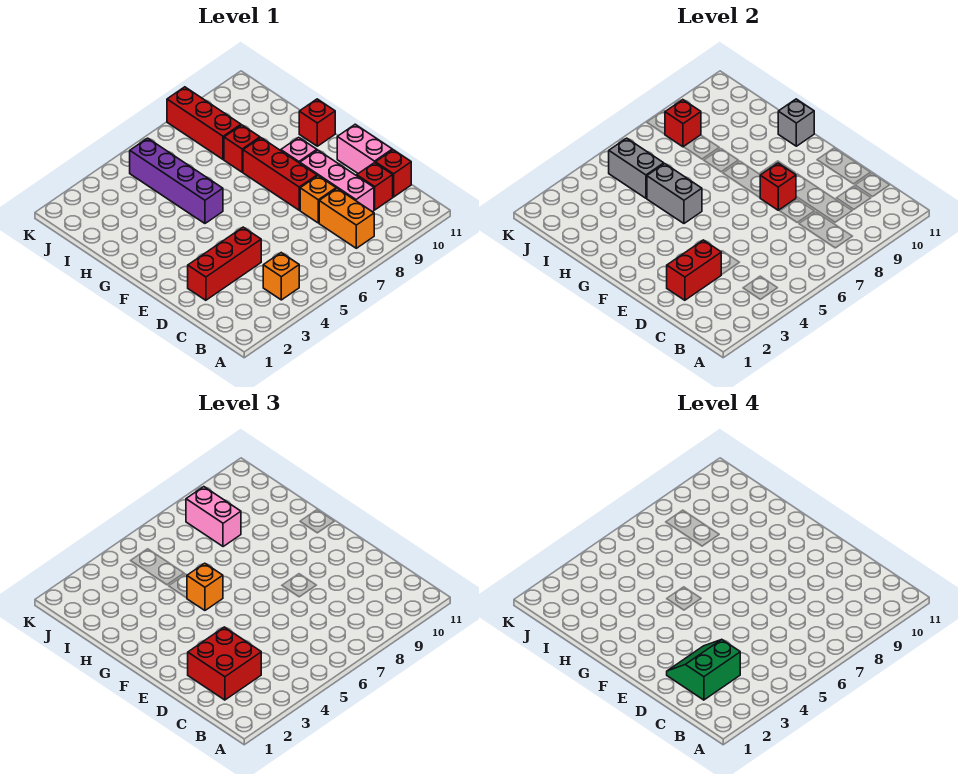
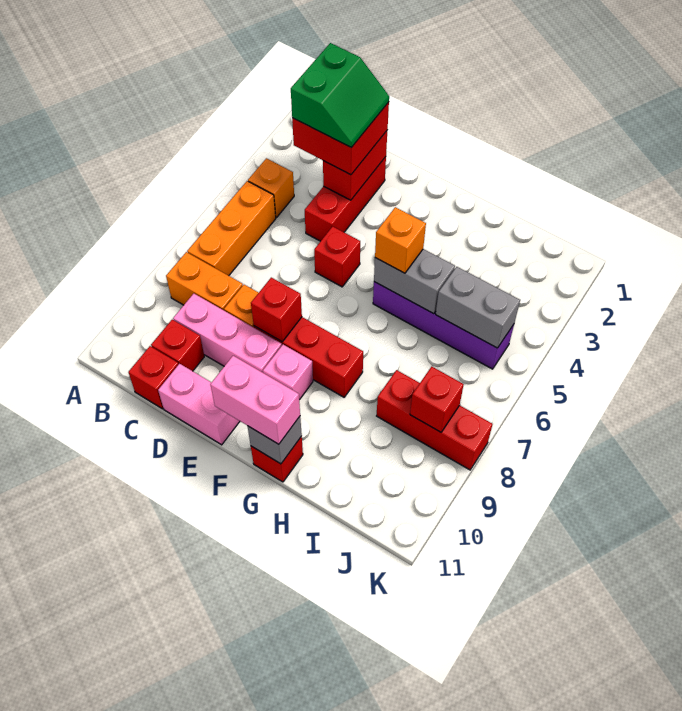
none -> orange 1x3 brick [187,181,276,276]
red 1x1 brick [224,125,260,172] -> red 1x1 brick moved to [314,226,360,287]
pink 1x2 brick [186,487,241,547] -> pink 1x2 brick moved to [210,356,300,444]

